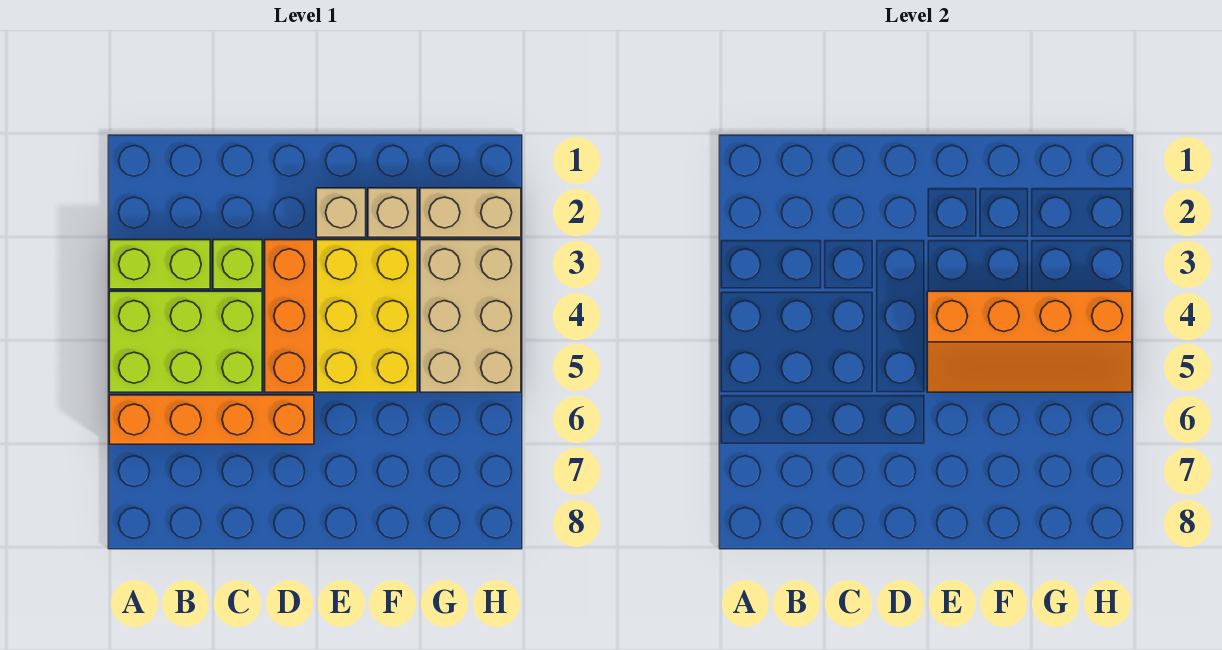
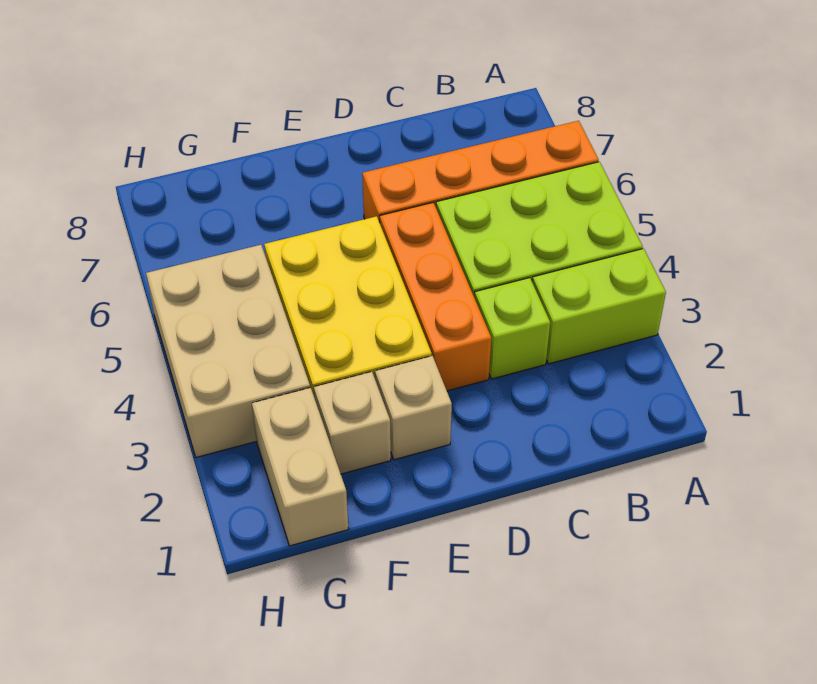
orange 2x4 slope [927,291,1132,392] -> none
tan 1x2 brick [420,188,521,237] -> tan 1x2 brick turned to [252,388,348,546]

